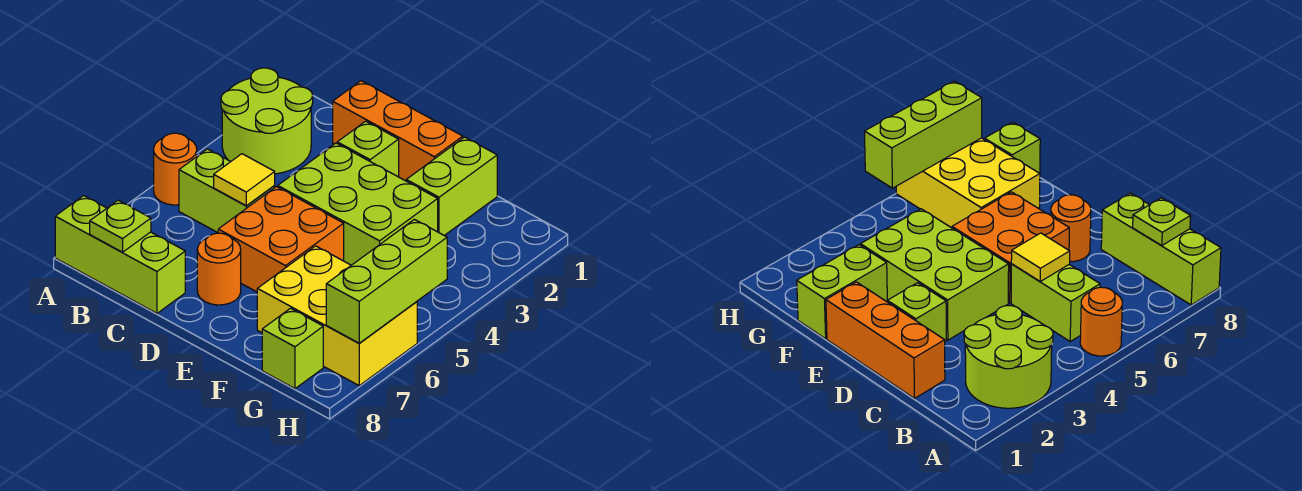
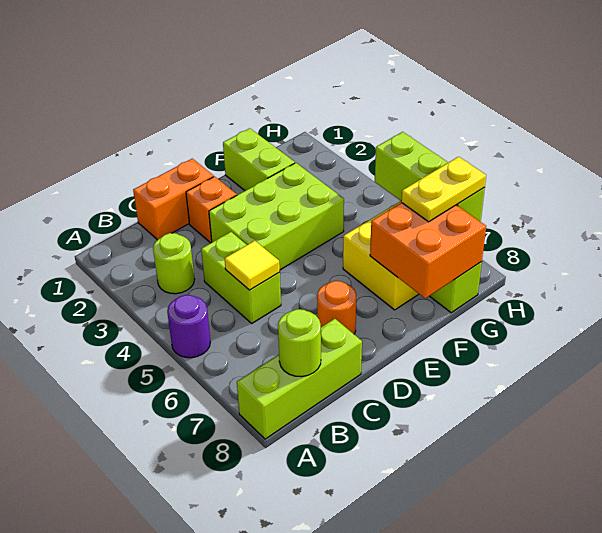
lime 2x2 round brick [221,68,313,174] -> lime 1x1 round brick [153,233,195,294]
orange 1x1 round brick [154,133,197,205] -> purple 1x1 round brick [167,295,210,358]
lime 1x2 brick [179,149,275,233] -> lime 1x2 brick turned to [201,232,281,323]
lime 1x1 plate [90,200,151,252] -> lime 1x1 round brick [278,309,321,377]
orange 1x3 brick [333,81,463,181] -> orange 1x2 brick [133,159,214,240]
lime 1x1 brick [337,121,399,177] -> orange 1x1 brick [186,177,237,243]
orange 2x2 brick [218,187,344,292] -> orange 2x2 brick moved to [370,203,486,299]
none -> yellow 1x2 plate [401,157,486,222]

